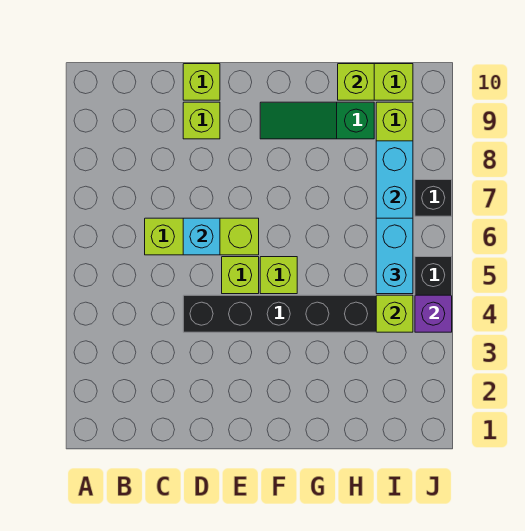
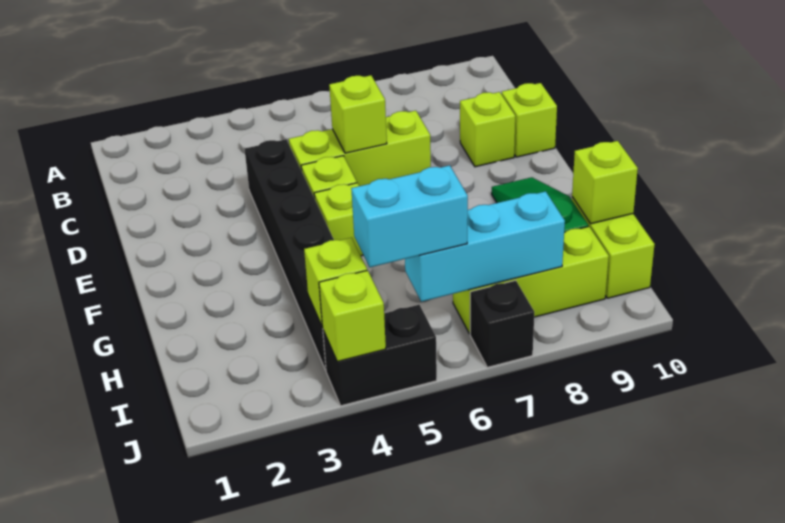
lime 1x3 brick [145,218,259,255] -> lime 1x3 brick turned to [289,111,431,186]
cyan 1x1 brick [183,218,220,255] -> lime 1x1 brick [329,75,387,153]
purple 1x1 brick [415,295,452,332] -> lime 1x1 brick [319,270,386,362]

